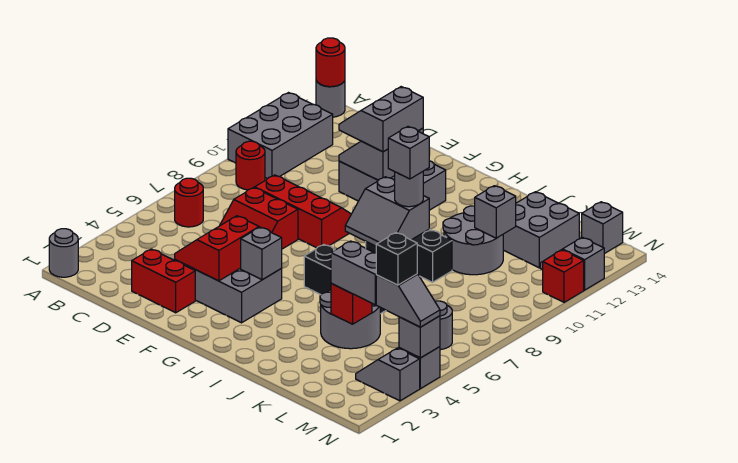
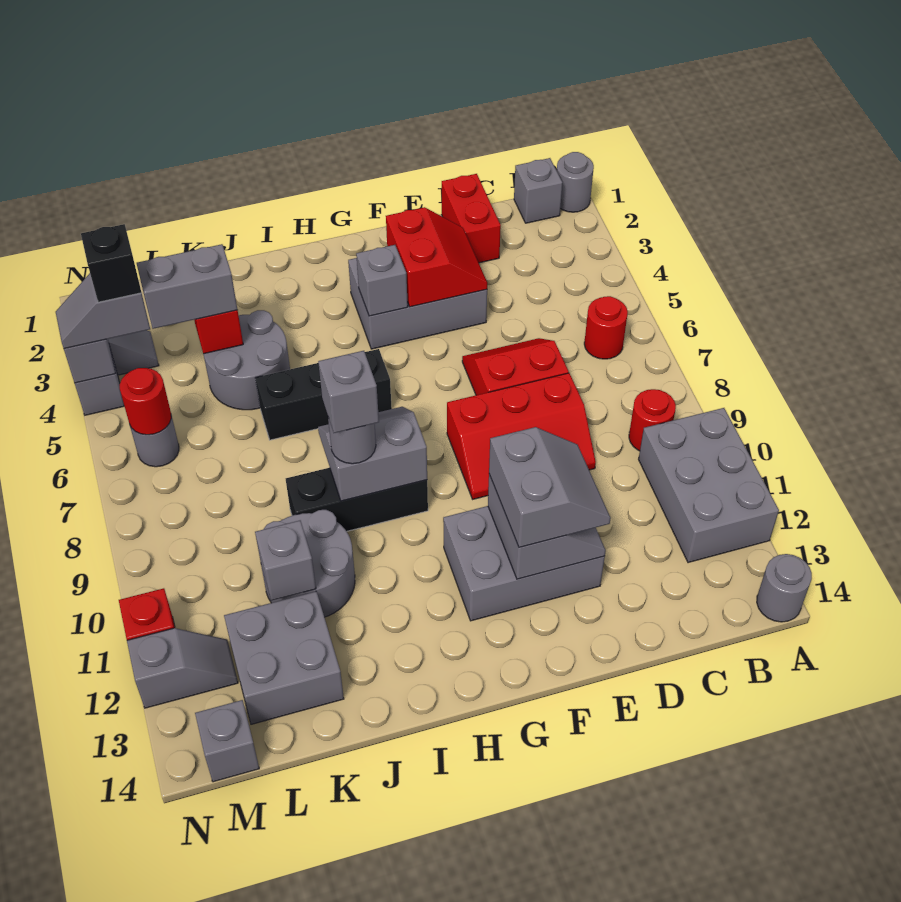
red 1x1 round brick [316,38,345,87] -> red 1x1 round brick moved to [120,368,171,435]
none -> grey 1x1 brick [514,158,562,223]
red 1x2 brick [132,249,195,313] -> red 1x2 brick turned to [442,174,501,263]

